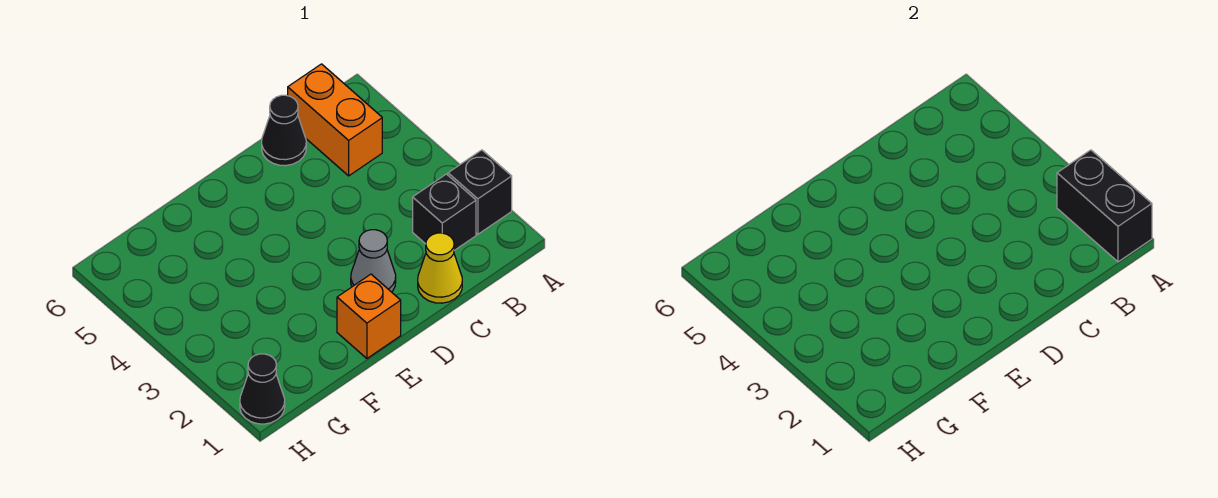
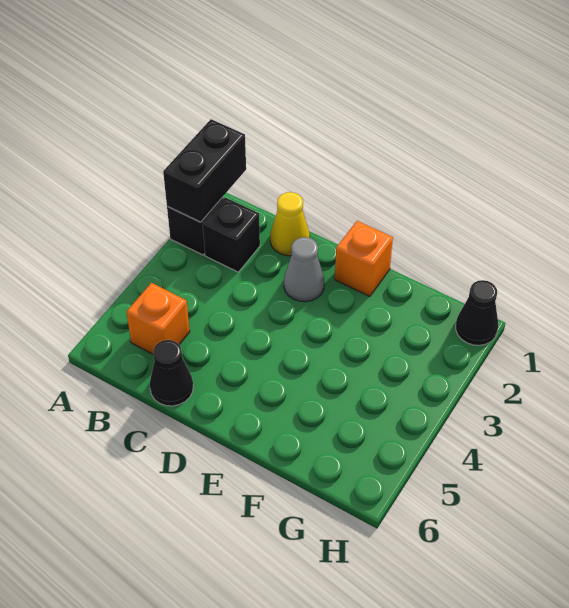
orange 1x2 brick [288,64,382,176] -> orange 1x1 brick [127,283,190,354]

